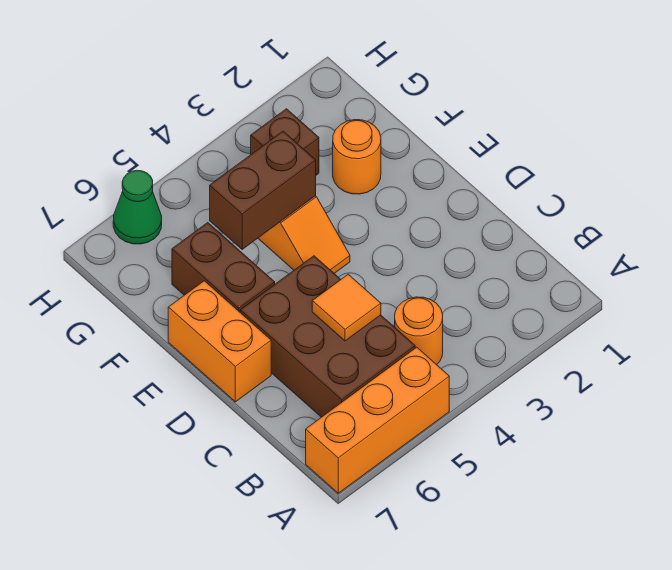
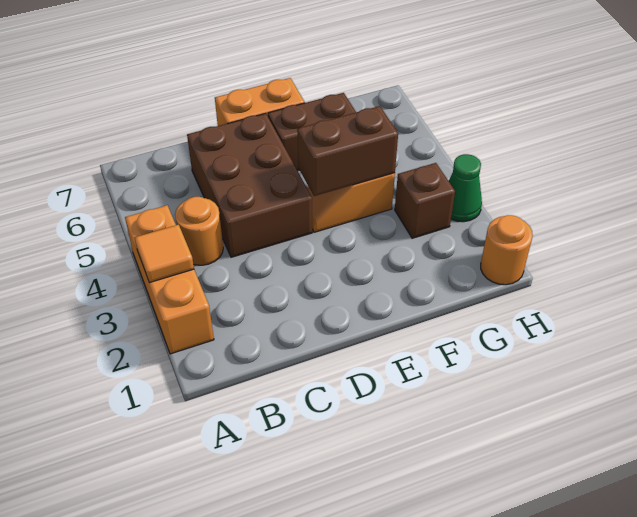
orange 1x3 brick [306,347,449,493] -> orange 1x3 brick moved to [125,205,214,354]
brown 2x3 brick [240,256,415,417] -> brown 2x3 brick turned to [187,113,312,257]
orange 1x1 tile [312,274,381,341] -> orange 1x1 tile moved to [135,225,194,283]
orange 1x1 round brick [333,120,381,194] -> orange 1x1 round brick moved to [481,215,533,285]
brown 1x2 brick [210,131,316,249] -> brown 1x2 brick turned to [297,106,398,196]
green 1x1 cone [113,170,162,244] -> green 1x1 cone moved to [449,154,482,222]

